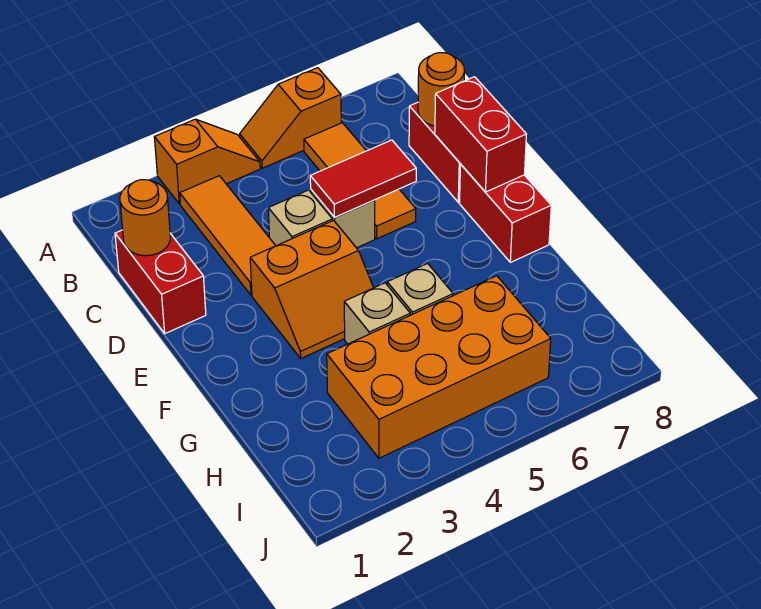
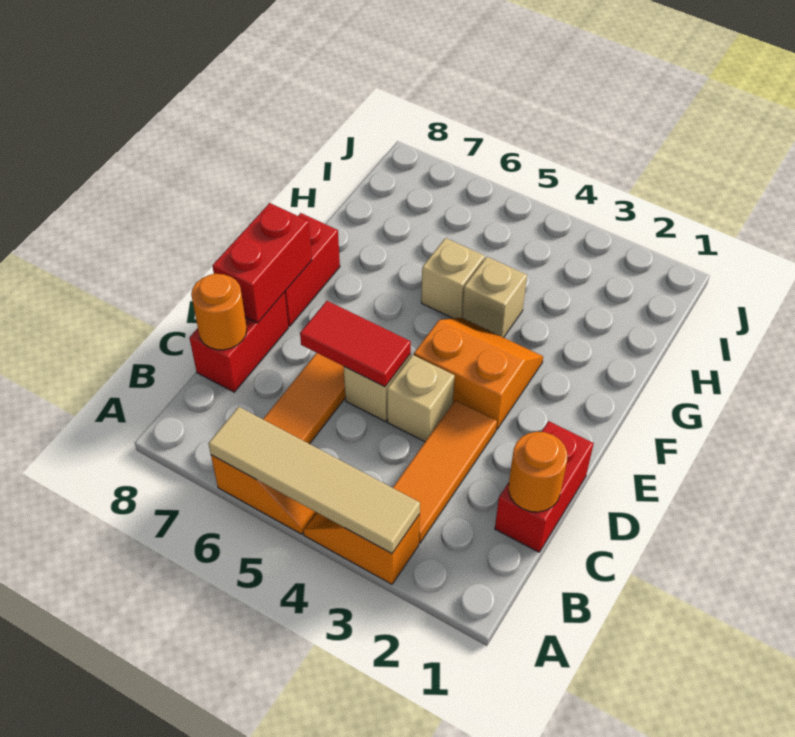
none -> tan 1x4 tile [208,407,420,554]
orange 2x4 brick [327,276,551,458] -> none

